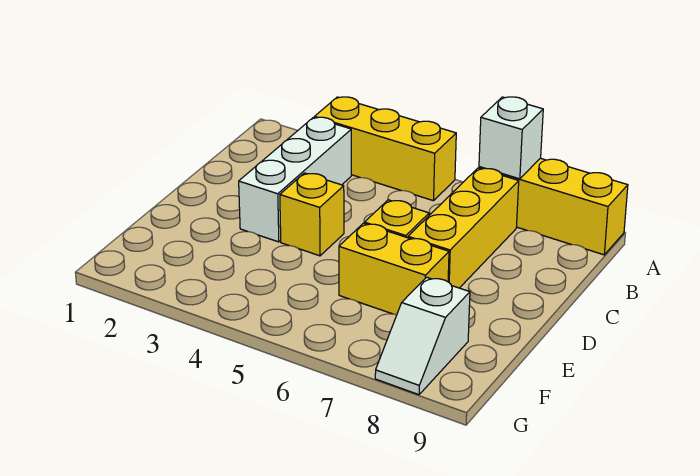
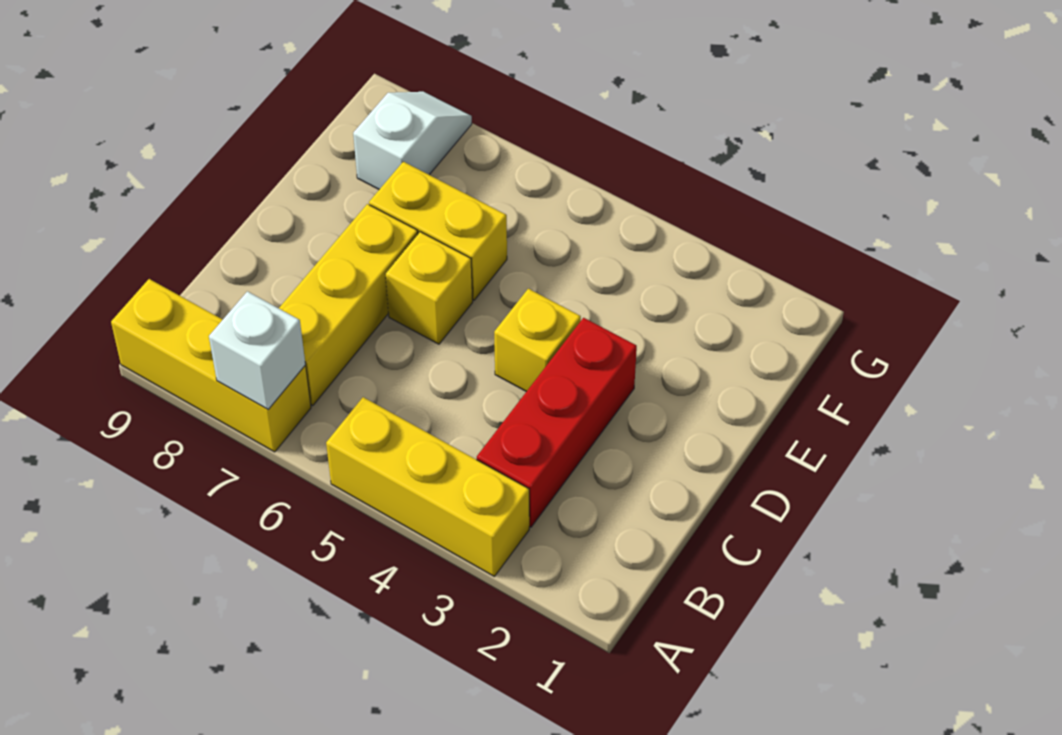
white 1x3 brick [239,117,351,242] -> red 1x3 brick [477,318,637,527]

